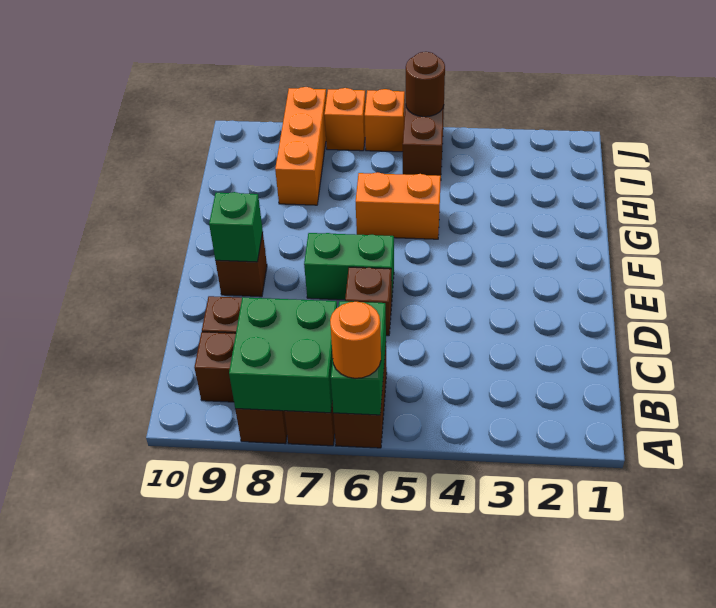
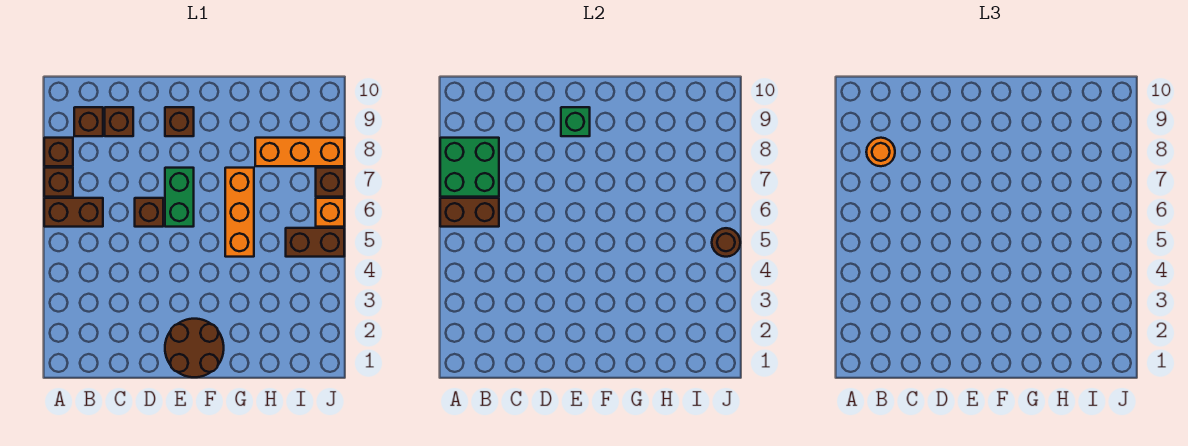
green 1x2 brick [331,301,386,415] -> brown 1x2 brick [440,198,499,227]
orange 1x1 round brick [330,302,381,378] -> orange 1x1 round brick moved to [866,138,895,166]
none -> brown 2x2 round brick [165,319,224,377]
orange 1x2 brick [356,172,441,239] -> orange 1x3 brick [225,168,254,257]
orange 1x1 brick [324,88,366,151] -> brown 1x1 brick [316,168,344,197]

